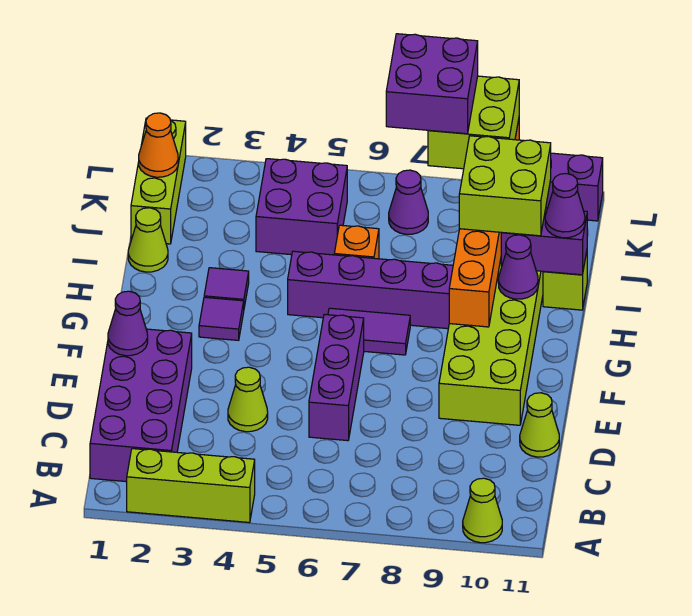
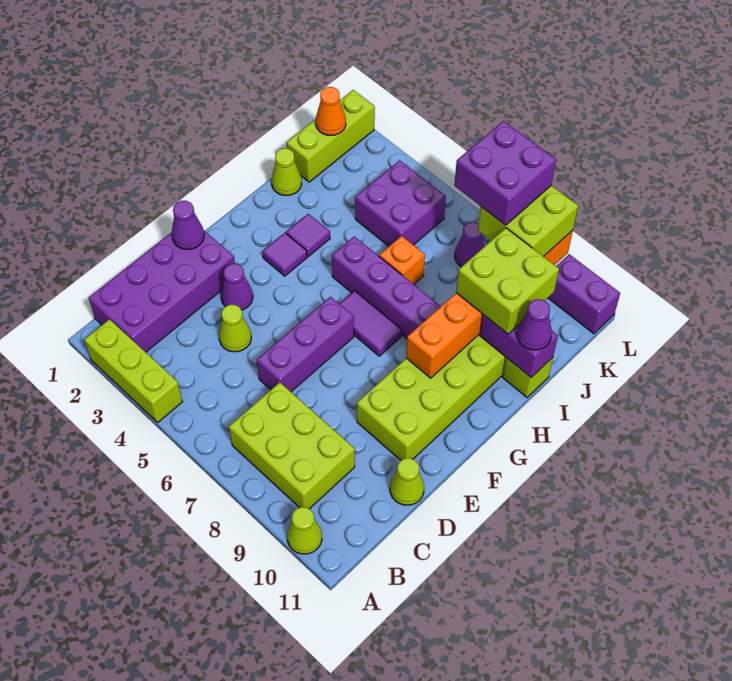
none -> lime 2x3 brick [229,382,355,509]
purple 1x1 cone [498,235,538,299] -> purple 1x1 cone moved to [221,264,253,310]

